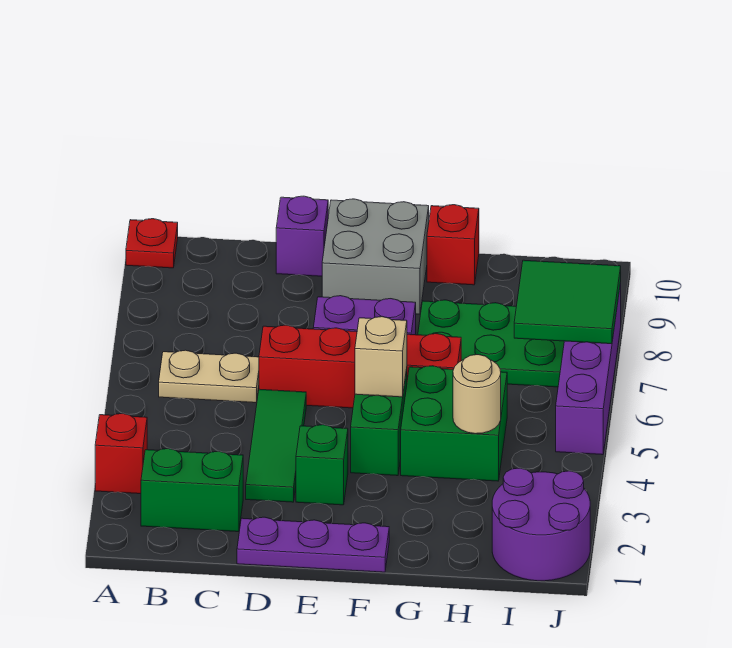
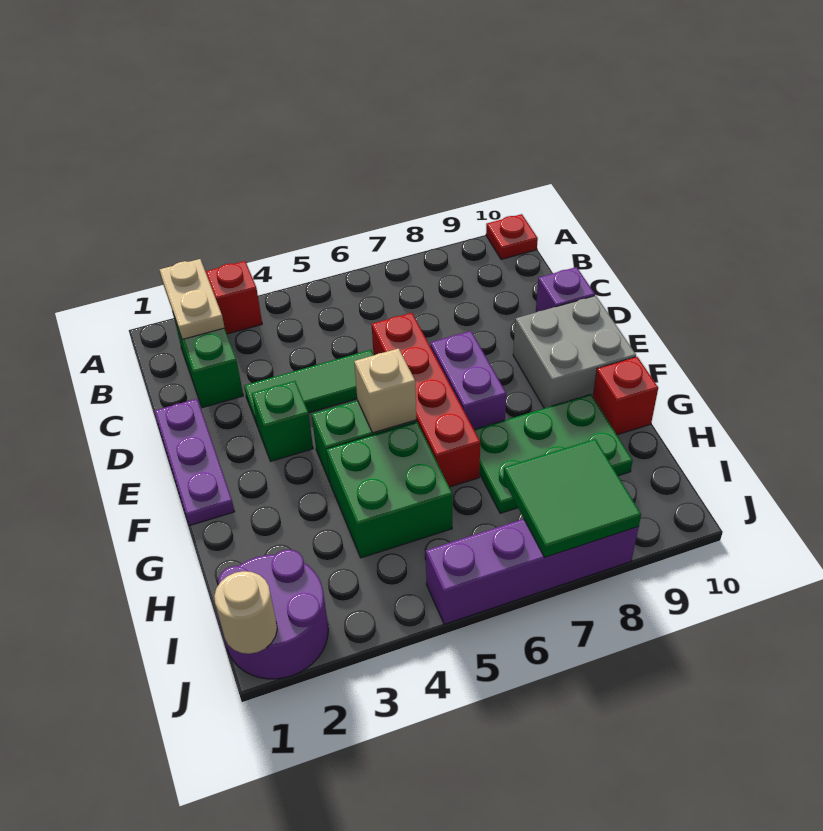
tan 1x2 plate [159,350,259,403] -> tan 1x2 plate moved to [160,259,225,340]
green 2x3 plate [418,300,564,387] -> green 2x3 plate turned to [474,394,633,513]
tan 1x1 round brick [453,355,501,434] -> tan 1x1 round brick moved to [214,571,277,654]

